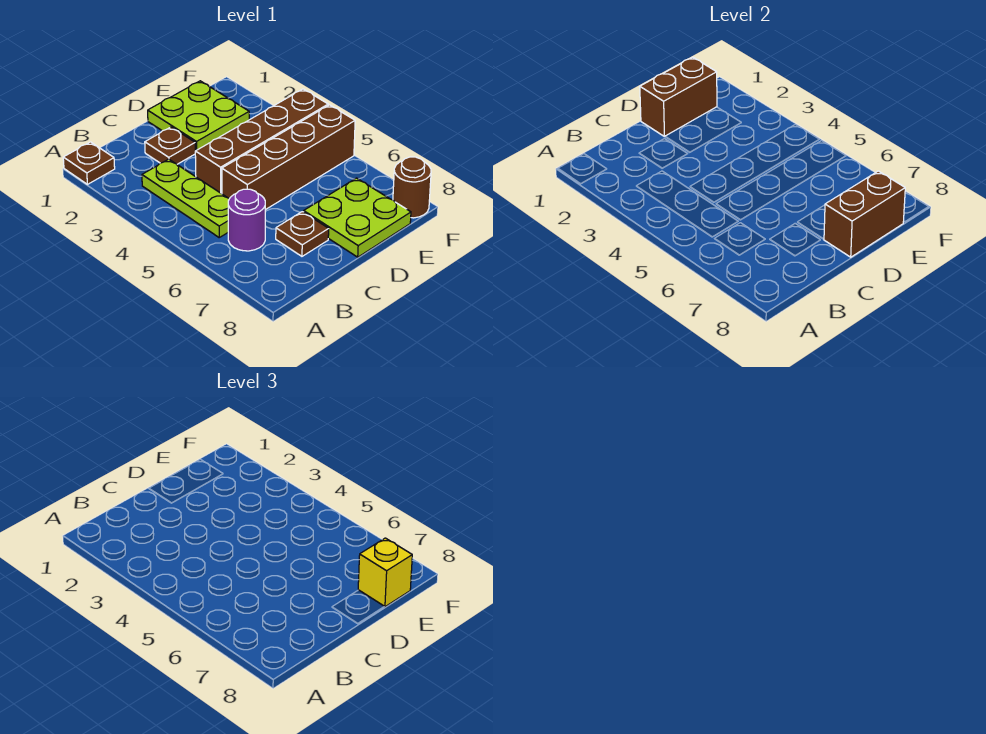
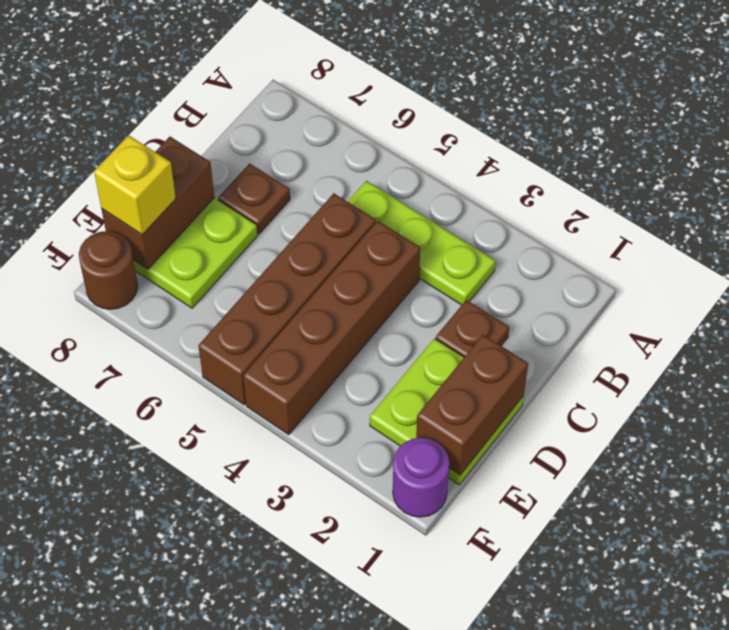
brown 1x1 plate [63,142,115,184] -> none
purple 1x1 round brick [228,189,265,251] -> purple 1x1 round brick moved to [393,438,449,517]

